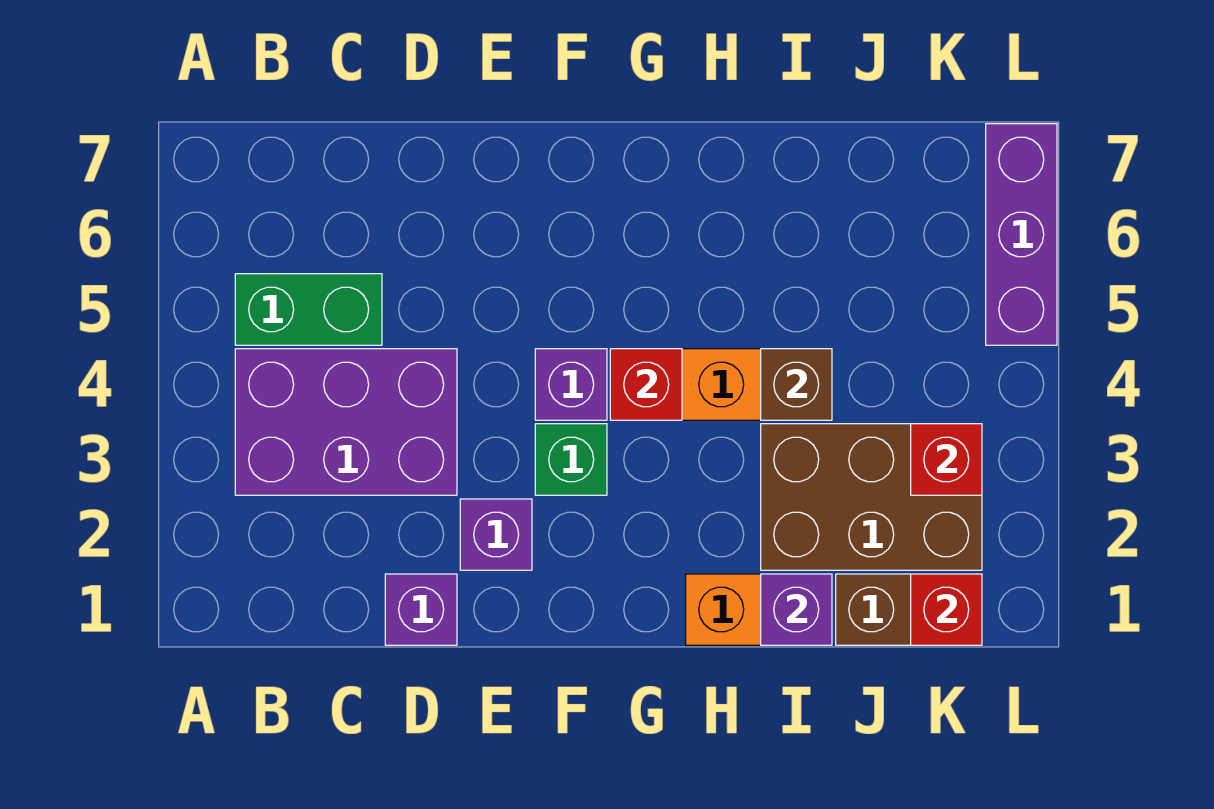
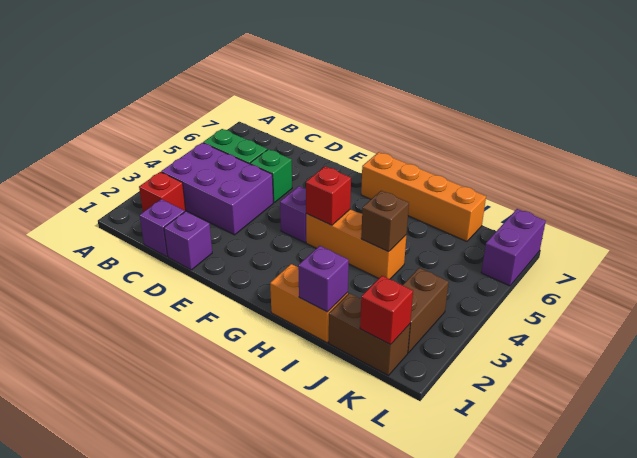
purple 1x1 brick [460,499,532,570] -> purple 1x1 brick moved to [140,199,185,257]
green 1x1 brick [535,424,607,495] -> green 1x1 brick moved to [250,149,292,202]
none -> orange 1x4 brick [361,152,486,241]
brown 2x3 brick [761,424,982,570] -> brown 1x2 brick [403,268,449,353]
red 1x1 brick [911,424,982,495] -> red 1x1 brick moved to [139,172,186,212]
purple 1x3 brick [986,124,1057,345] -> purple 1x2 brick [481,209,546,286]

